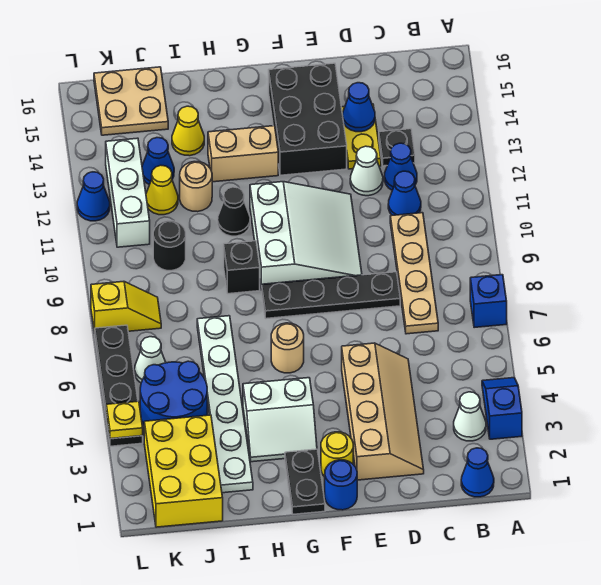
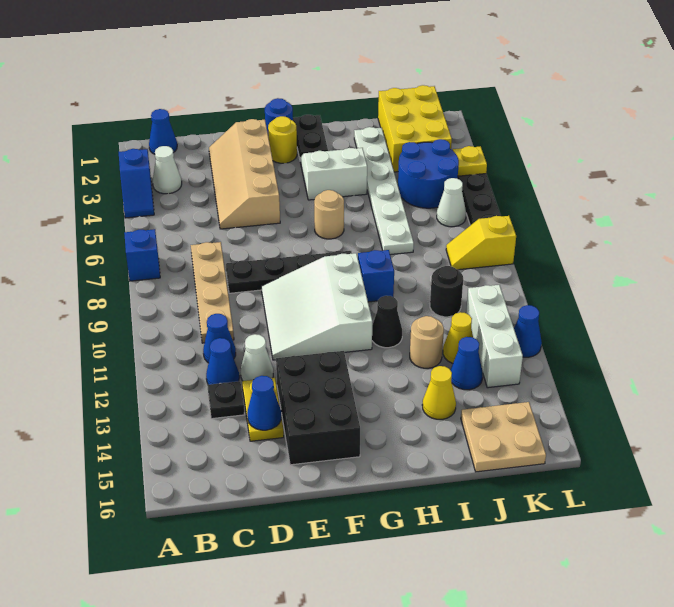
tan 1x2 brick [208,126,278,182] -> none
black 1x1 brick [224,241,260,294] -> blue 1x1 brick [358,250,394,302]

